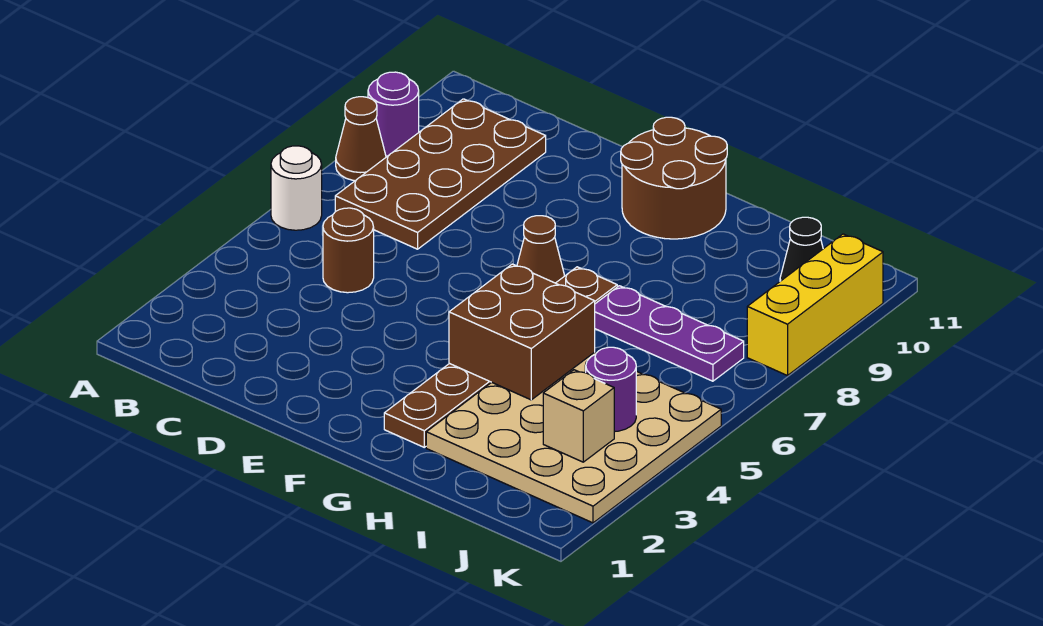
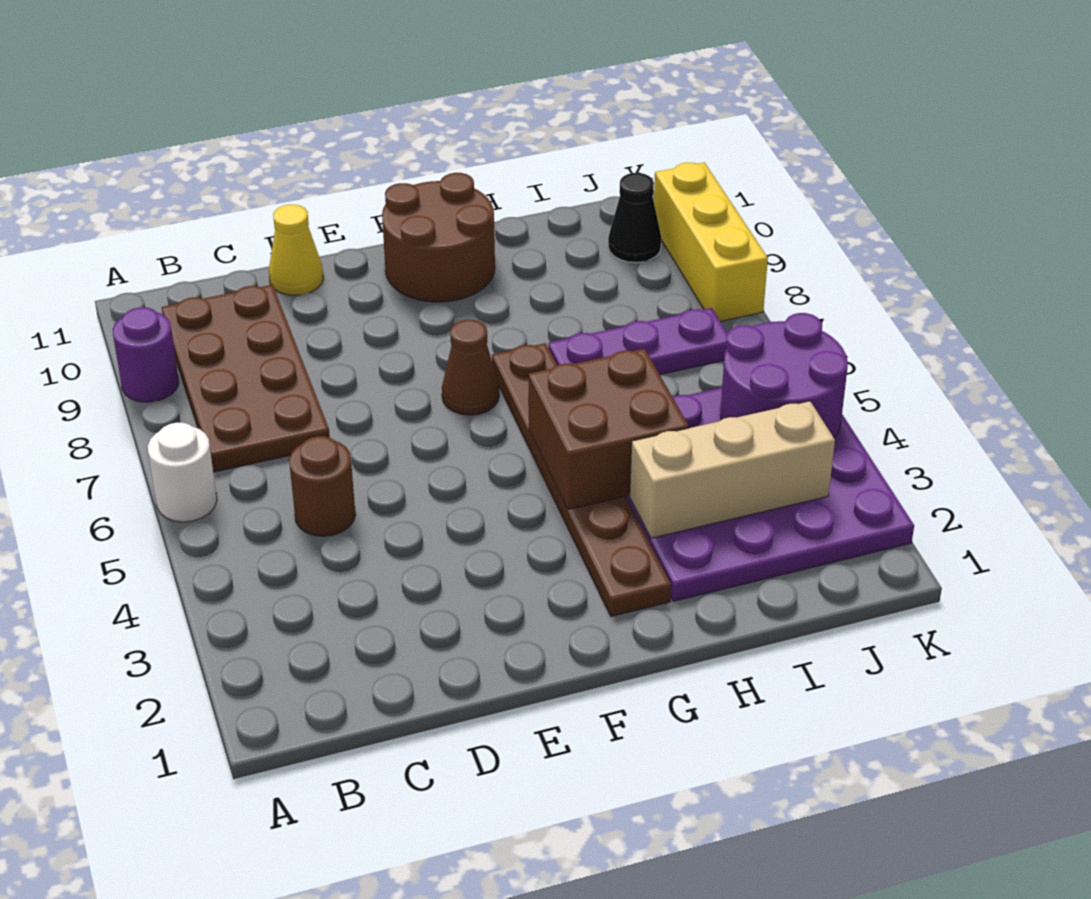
brown 1x1 cone [336,97,386,181] -> none
none -> yellow 1x1 cone [269,204,323,295]
tan 4x4 plate [426,352,721,523] -> purple 4x4 plate [626,388,914,601]
tan 1x1 brick [543,370,614,462] -> tan 1x3 brick [630,401,835,538]
purple 1x1 round brick [585,347,636,432] -> purple 2x2 round brick [720,313,848,438]

